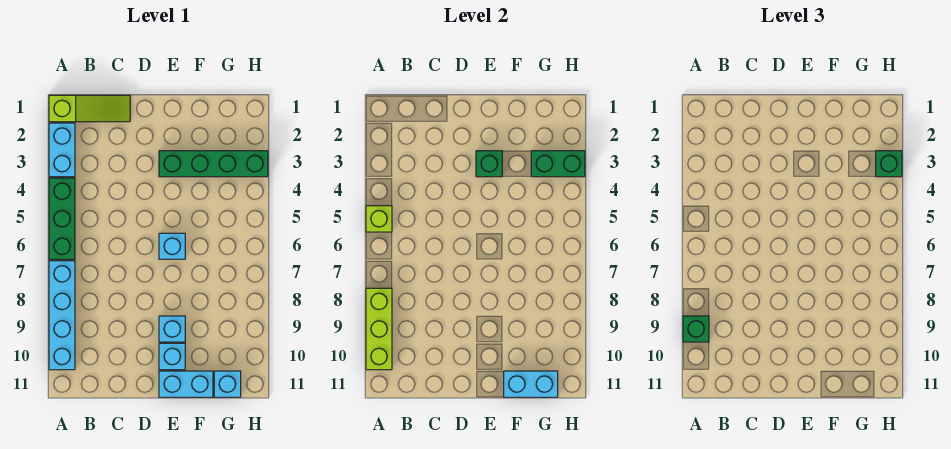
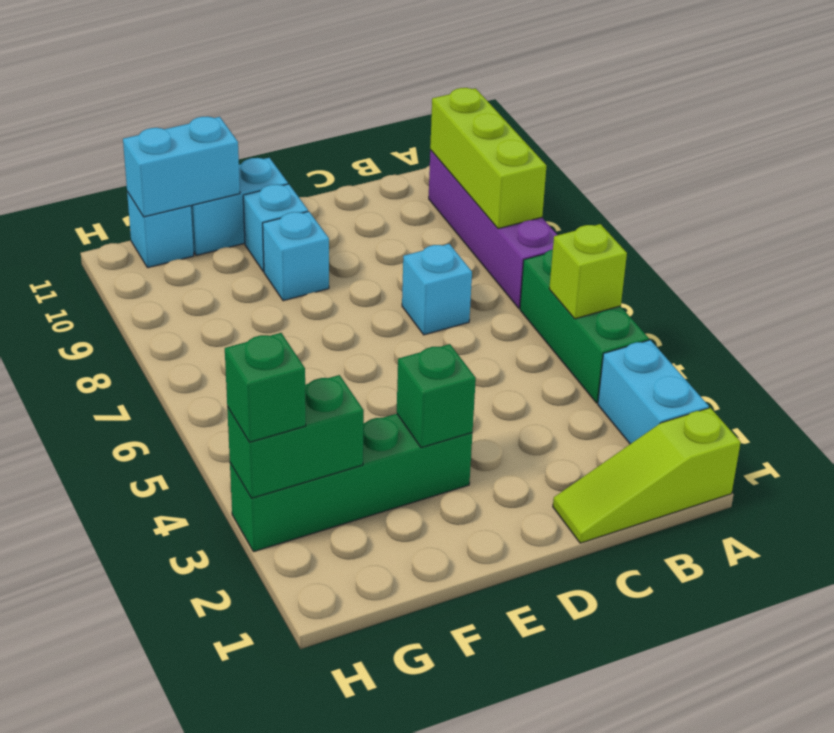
cyan 1x4 brick [49,261,75,370] -> purple 1x4 brick [429,150,557,308]
green 1x1 brick [683,316,709,342] -> none
cyan 1x1 brick [159,233,185,259] -> cyan 1x1 brick moved to [402,244,472,335]

